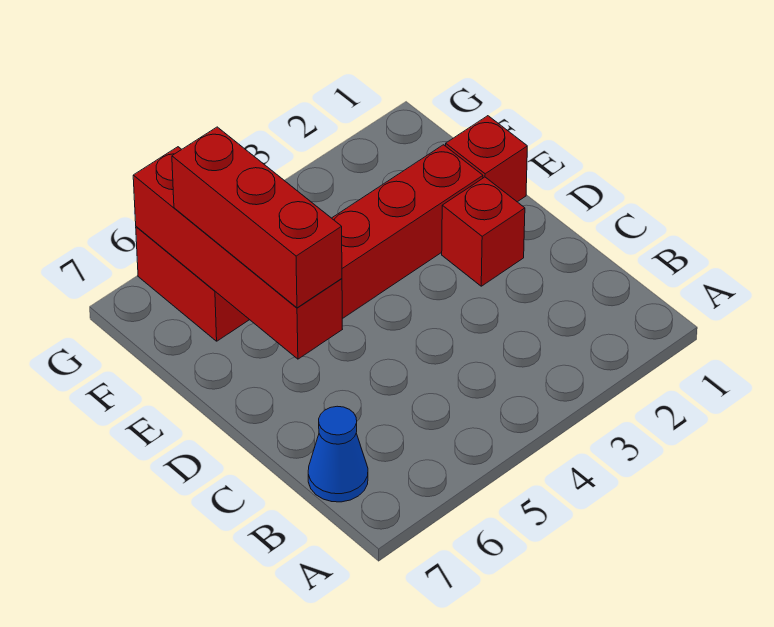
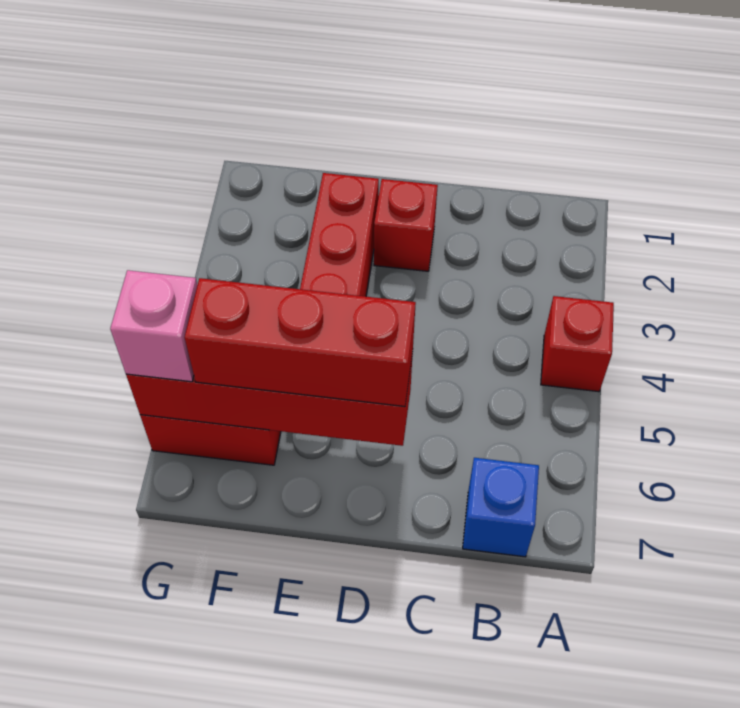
blue 1x1 cone [308,406,368,502] -> blue 1x1 brick [463,458,539,557]
red 1x1 brick [446,116,527,202] -> red 1x1 brick moved to [541,296,614,392]
none -> pink 1x1 brick [110,270,197,382]

